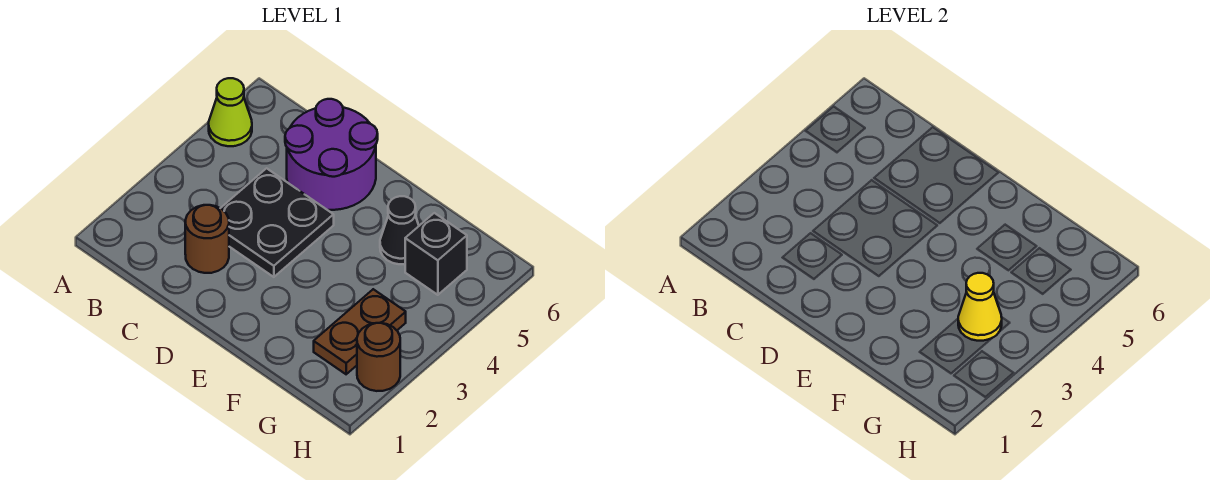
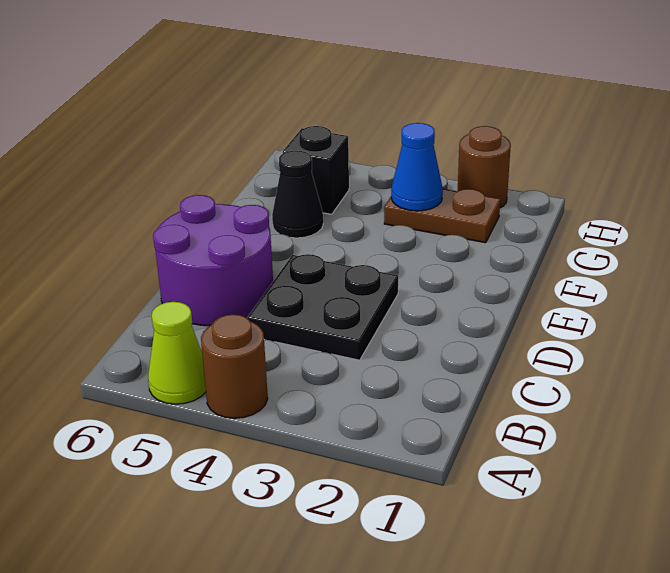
brown 1x1 round brick [185,205,229,273] -> brown 1x1 round brick moved to [201,314,268,418]
yellow 1x1 cone [958,273,1002,341] -> blue 1x1 cone [391,123,443,211]

